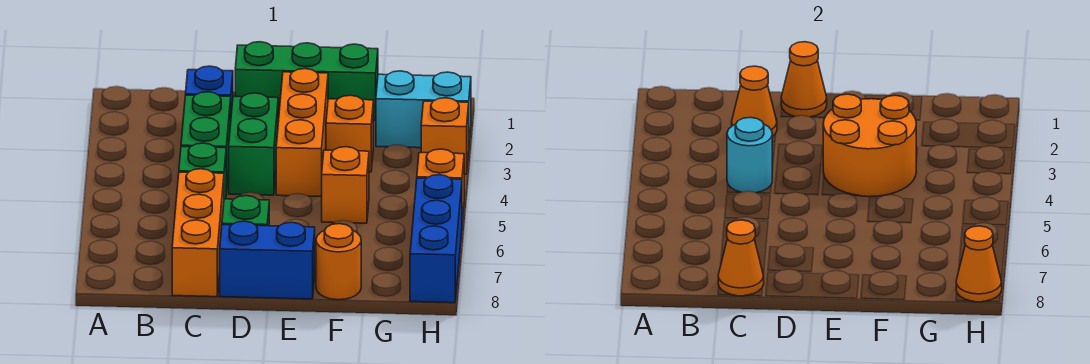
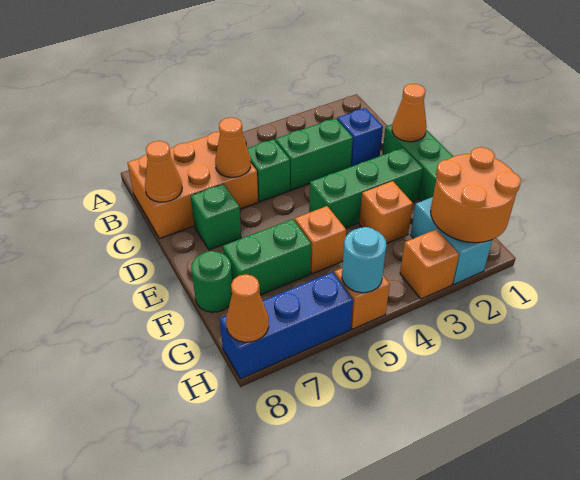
orange 1x1 cone [732,66,777,137] -> orange 1x1 cone moved to [215,117,251,177]
cyan 1x1 round brick [727,118,772,193] -> cyan 1x1 round brick moved to [342,227,386,293]
orange 1x3 brick [172,169,224,297] -> orange 2x3 brick [128,132,258,239]
green 1x2 brick [229,93,278,195] -> green 1x2 brick moved to [223,219,311,295]
blue 1x2 brick [220,221,315,299] -> none
orange 1x3 brick [276,69,328,197] -> green 1x3 brick [309,148,423,228]
orange 2x2 round brick [823,94,916,197] -> orange 2x2 round brick moved to [431,147,521,243]
orange 1x1 round brick [316,224,361,300] -> green 1x1 round brick [191,251,232,312]

